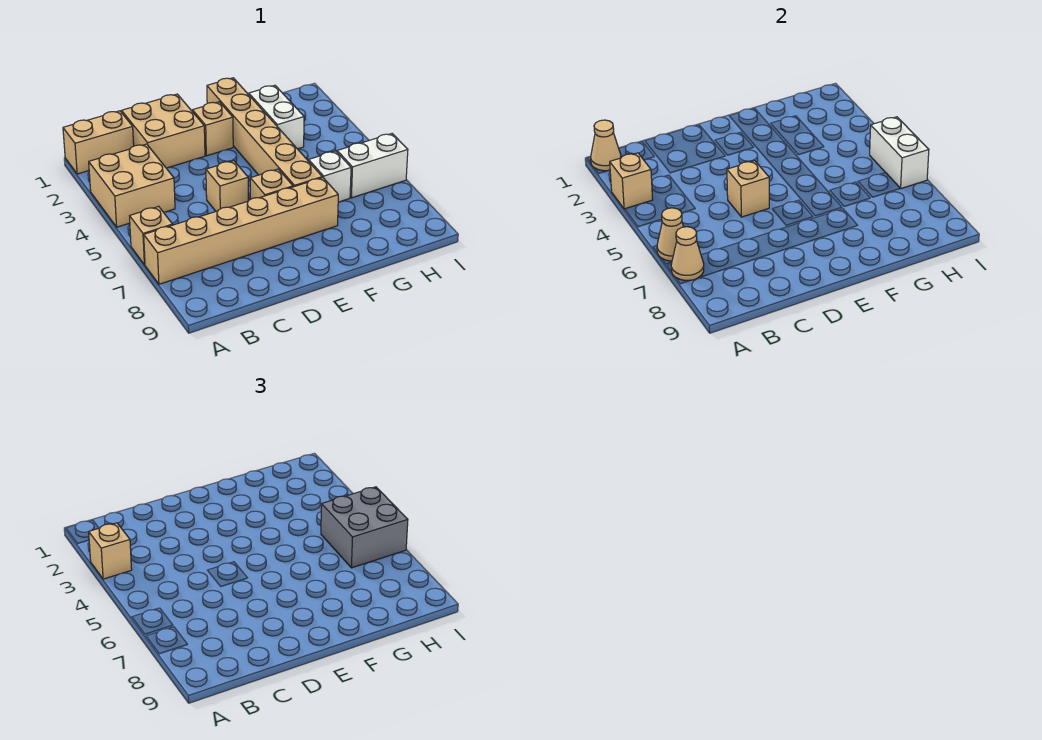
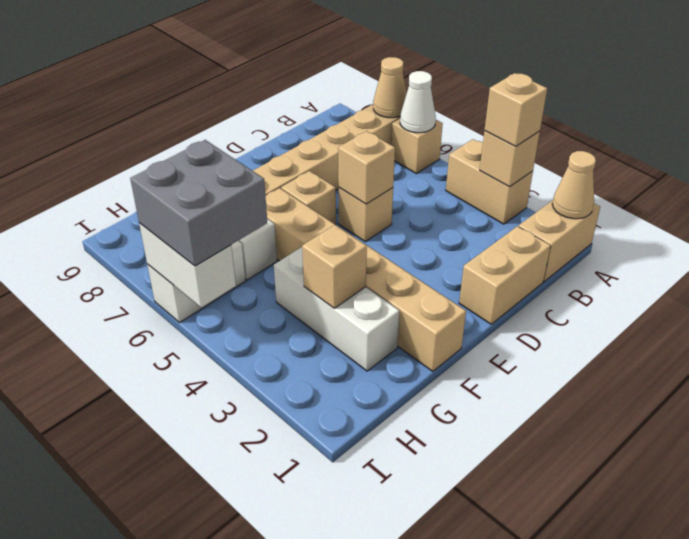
tan 2x2 brick [89,144,175,227] -> tan 1x2 brick [446,139,533,224]
tan 1x1 cone [657,208,683,261] -> white 1x1 cone [400,71,436,133]
tan 2x2 brick [122,94,205,168] -> tan 1x2 brick [459,226,551,324]
tan 1x1 brick [192,102,233,156] -> tan 1x1 brick moved to [302,225,367,308]
white 1x2 brick [249,85,304,149] -> white 1x3 brick [274,247,399,371]

